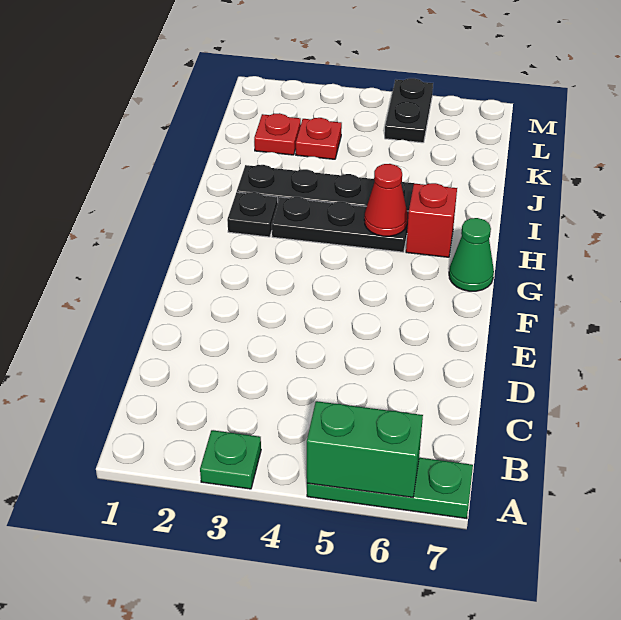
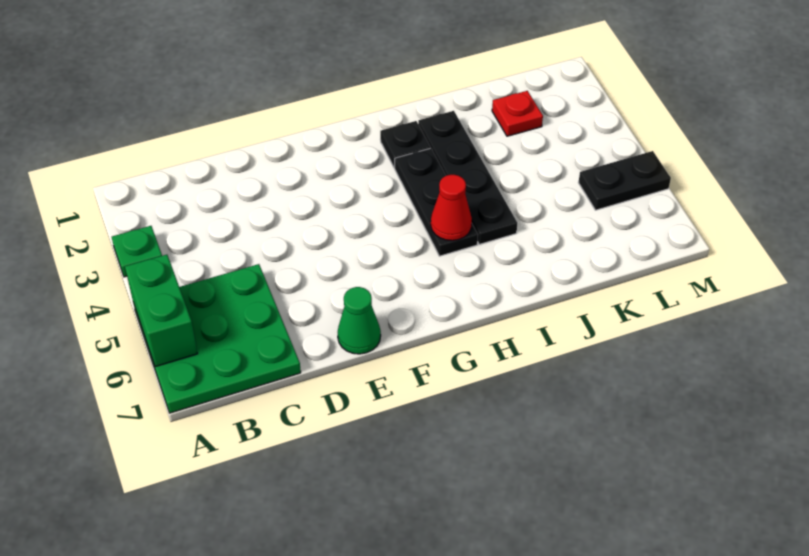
green 1x3 plate [307,458,473,519] -> green 3x3 plate [134,264,301,413]
green 1x1 cone [449,218,494,291] -> green 1x1 cone moved to [338,287,381,354]
red 1x1 brick [406,183,457,257] -> none
red 1x1 plate [296,118,342,159] -> none

